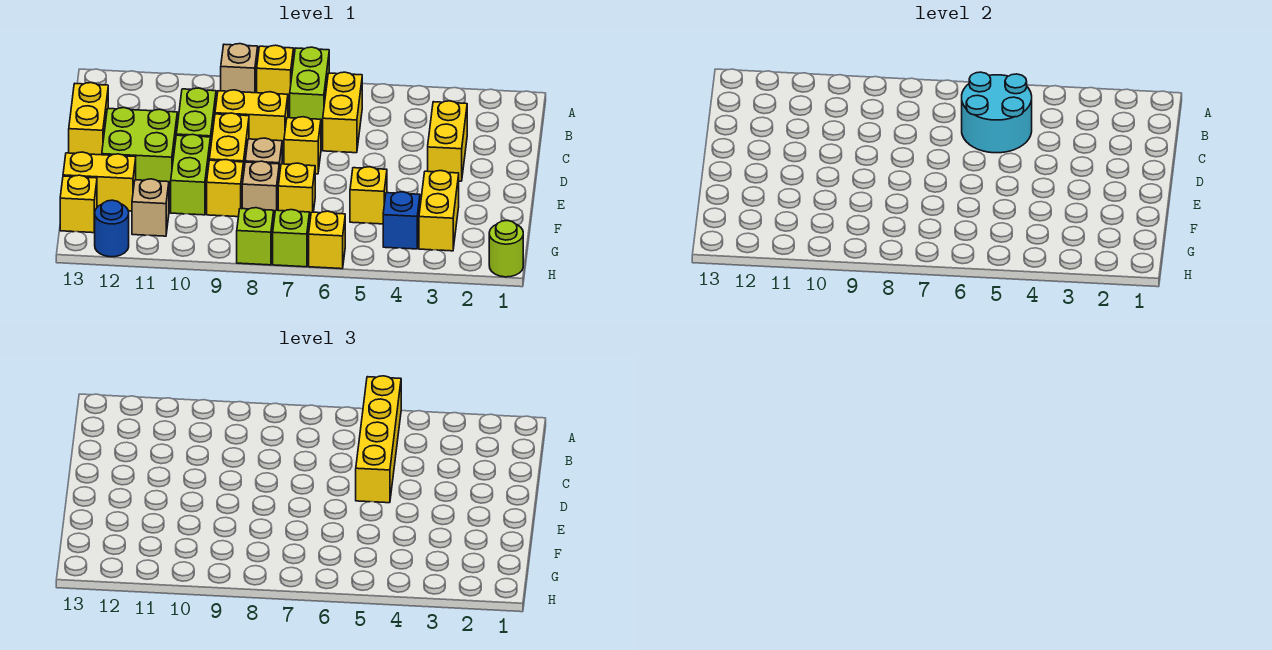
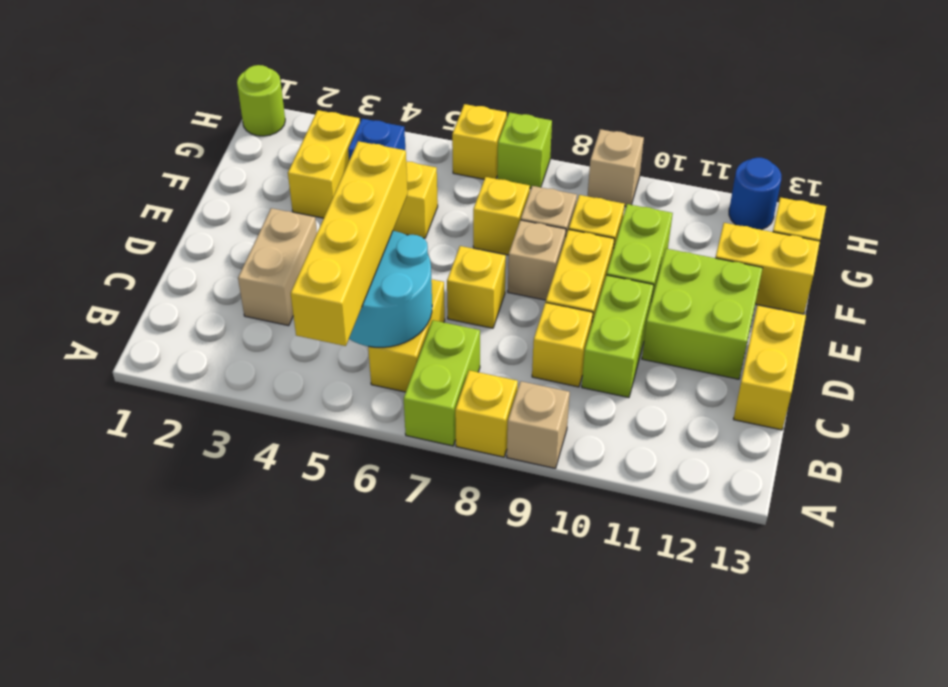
yellow 1x2 brick [428,101,467,181] -> tan 1x2 brick [238,208,317,326]
yellow 1x2 brick [215,90,288,149] -> yellow 1x1 brick [532,303,593,387]
tan 1x1 brick [132,179,169,236] -> tan 1x1 brick moved to [588,129,644,207]
lime 1x1 brick [237,208,274,265] -> none

